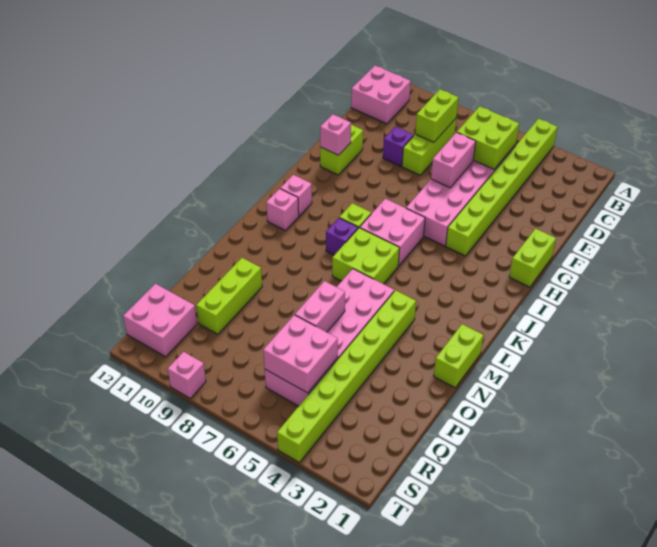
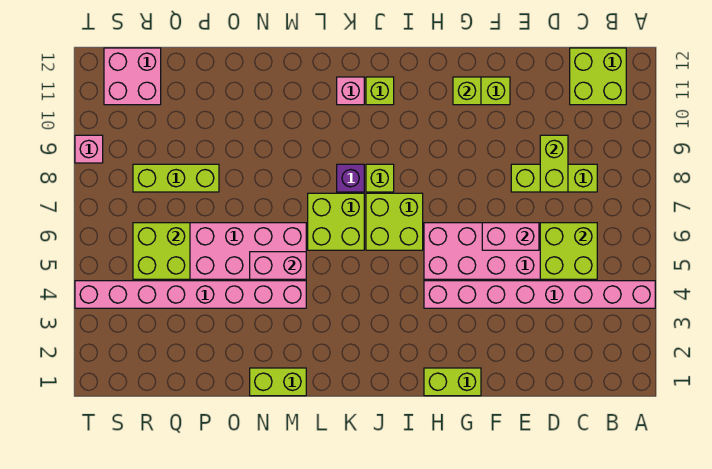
lime 1x8 brick [446,119,557,256] -> pink 1x8 brick [424,281,655,308]
pink 2x2 brick [351,66,411,124] -> lime 2x2 brick [570,48,626,105]
lime 1x2 brick [415,89,459,142] -> lime 1x2 brick turned to [540,135,568,192]
purple 1x1 brick [383,127,414,166] -> none
pink 1x1 brick [320,114,351,155] -> lime 1x1 brick [453,77,481,105]
pink 2x2 brick [360,199,425,266] -> lime 2x2 brick [366,193,423,250]
pink 1x1 brick [280,175,312,216] -> lime 1x1 brick [366,77,394,105]
lime 1x8 brick [277,290,416,463] -> pink 1x8 brick [75,281,306,308]
pink 1x2 brick [295,281,345,332] -> pink 1x2 brick moved to [250,252,306,279]
lime 1x3 brick [196,258,262,334] -> lime 1x3 brick moved to [133,164,219,192]
pink 2x2 brick [263,315,338,393] -> lime 2x2 brick [133,223,190,279]

